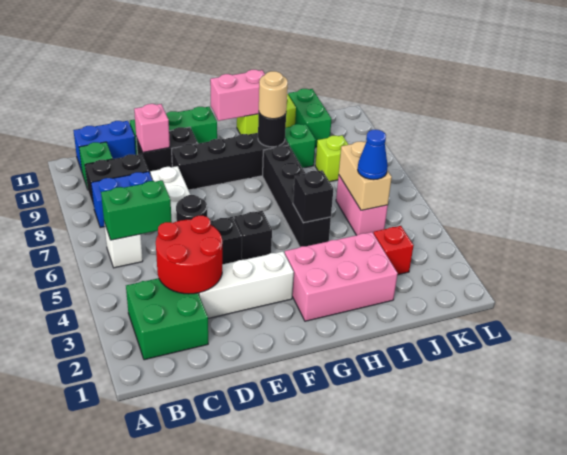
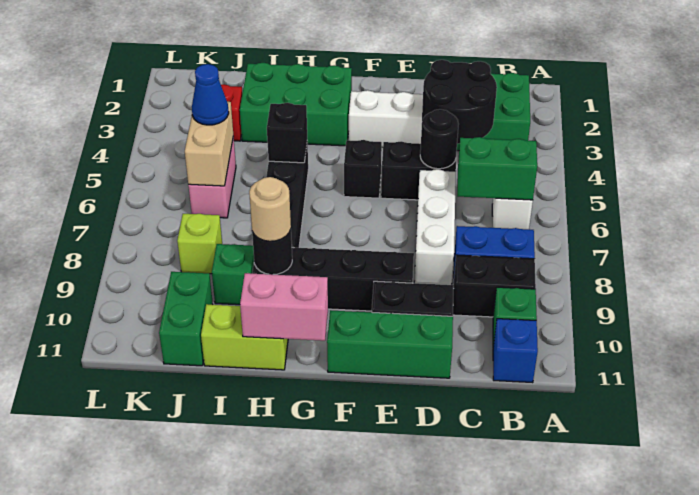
blue 1x2 brick [73,121,136,171] -> blue 1x1 brick [493,319,538,383]
red 2x2 round brick [156,216,222,294] -> black 2x2 round brick [422,60,497,144]
pink 1x1 brick [134,104,170,152] -> none
pink 2x3 brick [285,232,398,321] -> green 2x3 brick [240,63,352,146]

